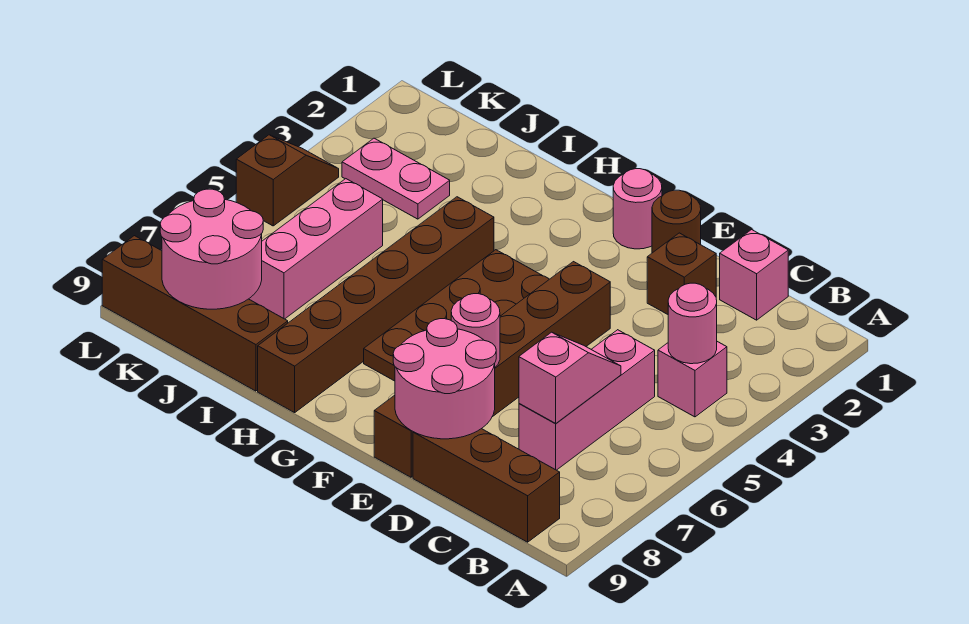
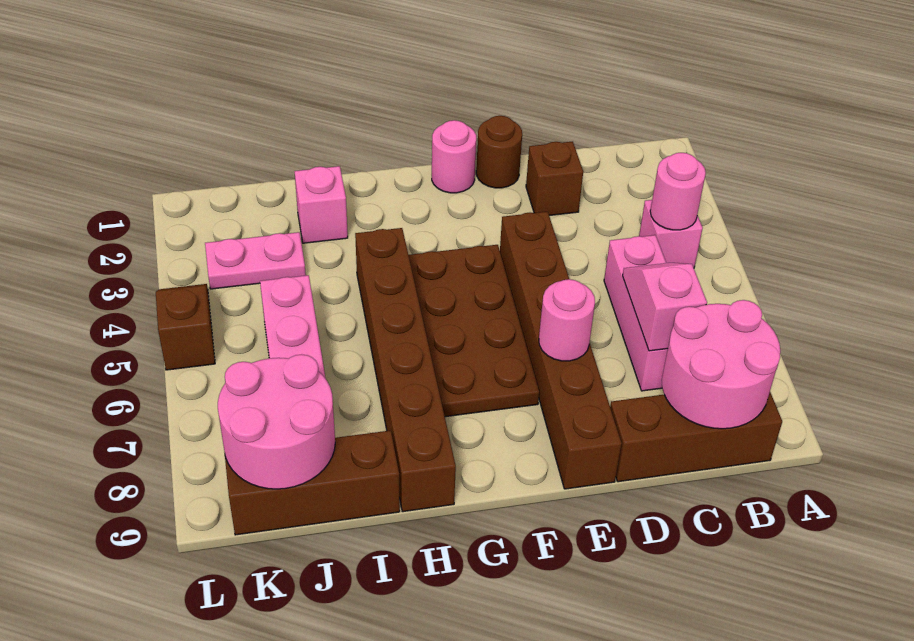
pink 1x1 brick [720,230,788,320] -> pink 1x1 brick moved to [294,166,348,243]
pink 2x2 round brick [393,319,496,439] -> pink 2x2 round brick moved to [662,300,780,429]
brown 1x4 brick [102,236,288,391] -> brown 1x3 brick [225,430,400,535]

